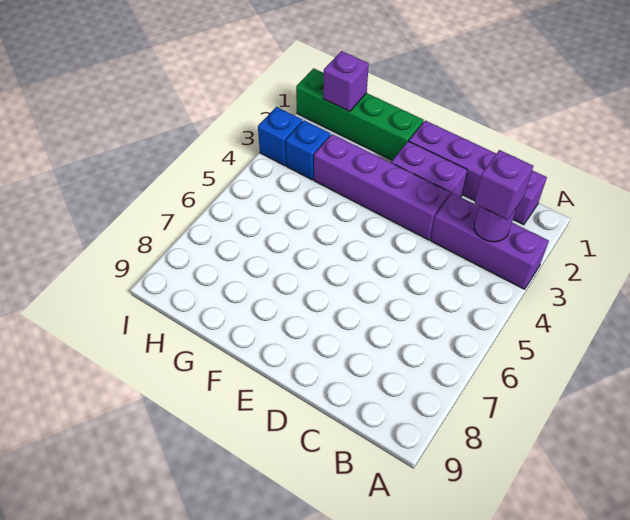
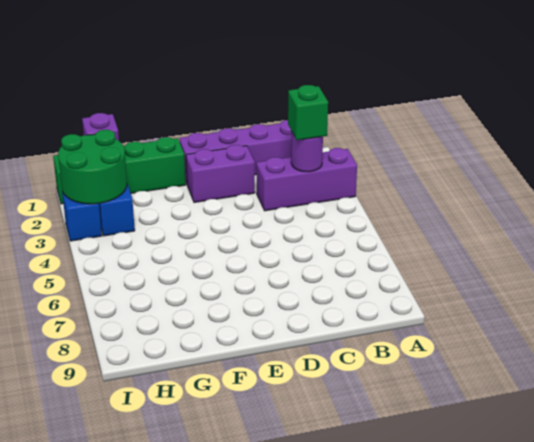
purple 1x1 brick [475,150,533,220] -> green 1x1 brick [288,85,328,140]
purple 1x4 brick [314,134,450,240] -> none
none -> green 2x2 round brick [58,130,127,204]

